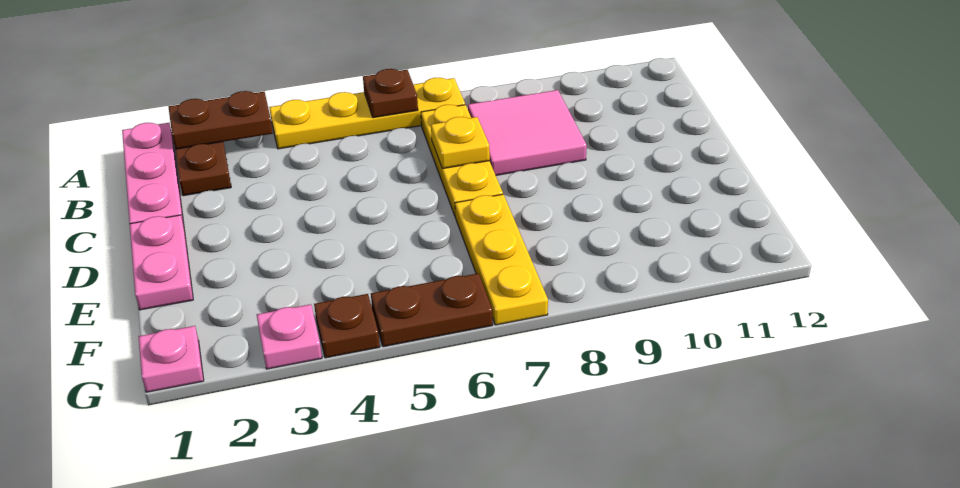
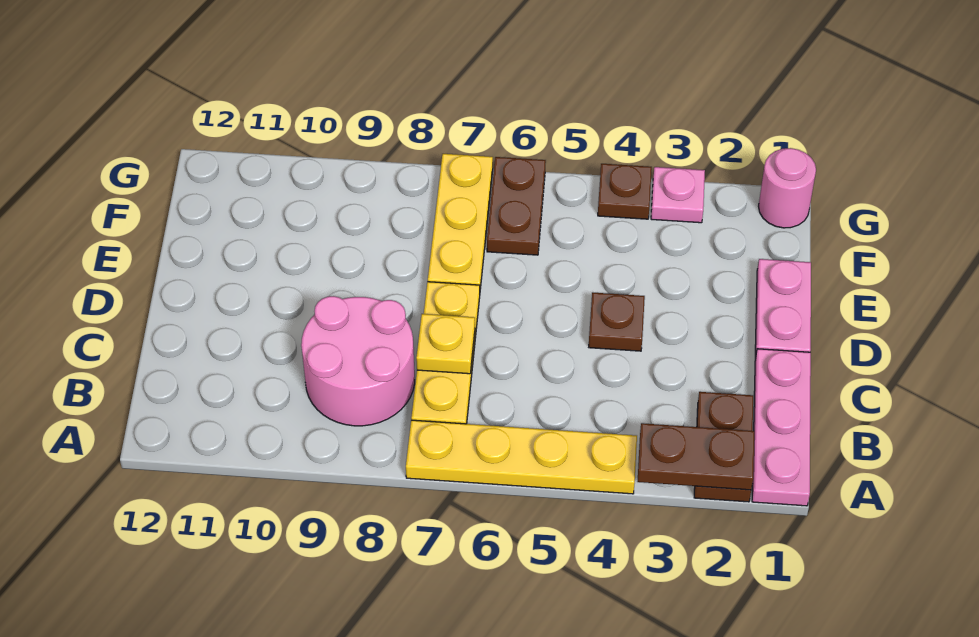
brown 1x1 plate [363,69,418,118] -> brown 1x1 plate moved to [589,292,645,351]
pink 2x2 tile [468,90,587,175] -> pink 2x2 round brick [301,296,415,426]
pink 1x1 plate [139,326,204,392] -> pink 1x1 round brick [759,148,816,228]
brown 1x2 plate [371,273,493,347] -> brown 1x2 plate turned to [487,157,546,255]

